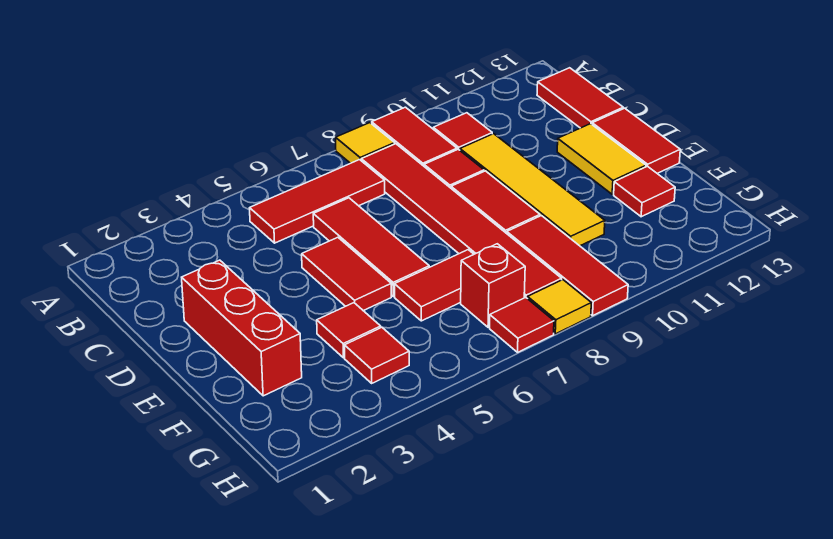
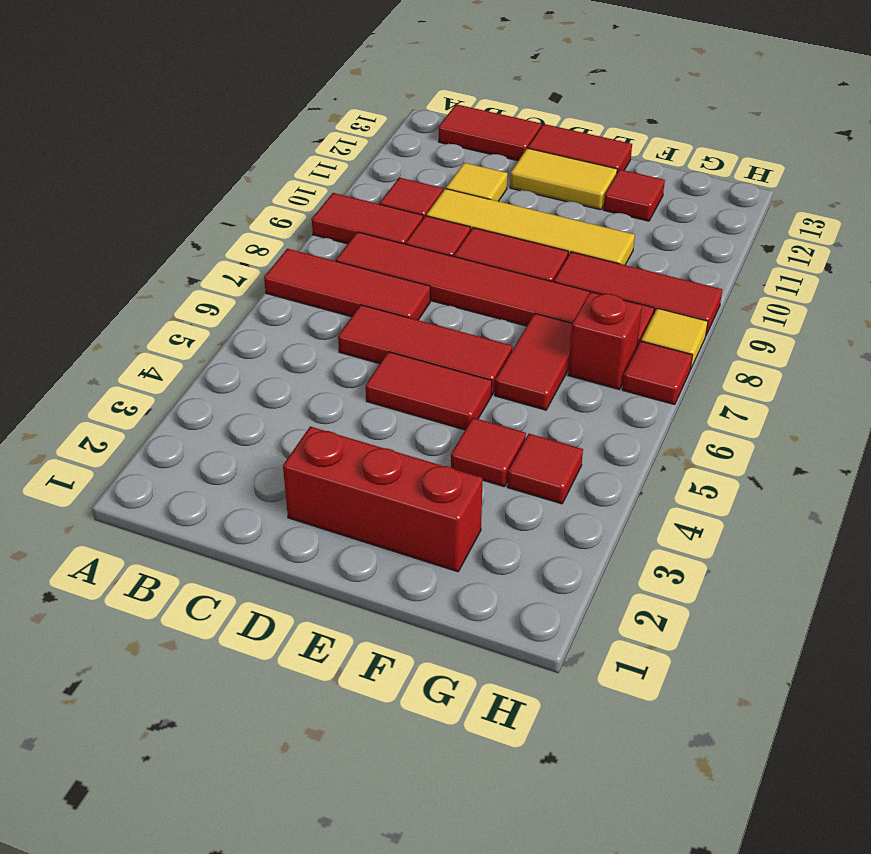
yellow 1x1 tile [336,123,395,163] -> yellow 1x1 tile moved to [446,163,508,201]
red 1x3 tile [250,160,385,243] -> red 1x3 tile turned to [264,249,430,320]

